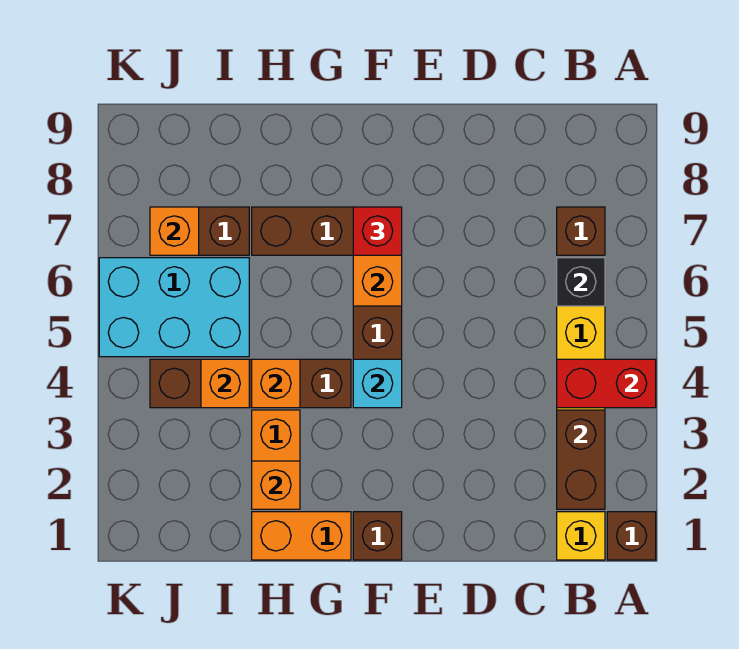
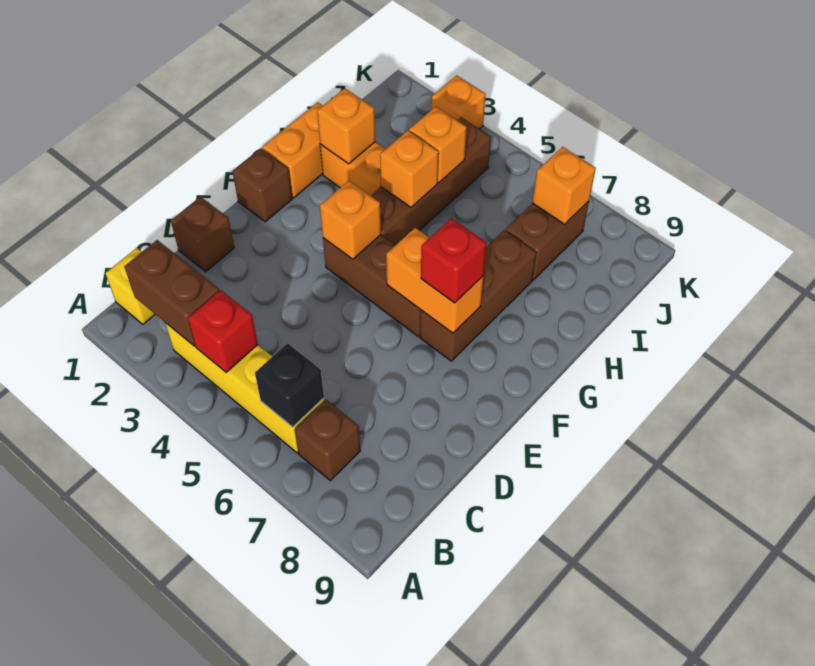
brown 1x1 brick [607,512,656,560] -> brown 1x1 brick moved to [171,197,234,272]
red 1x2 brick [557,359,656,408] -> red 1x1 brick [188,290,258,372]
cyan 1x1 brick [353,359,402,408] -> orange 1x1 brick [320,181,381,259]
cyan 2x3 brick [99,258,249,357] -> none
none -> orange 1x1 brick [432,75,486,129]

